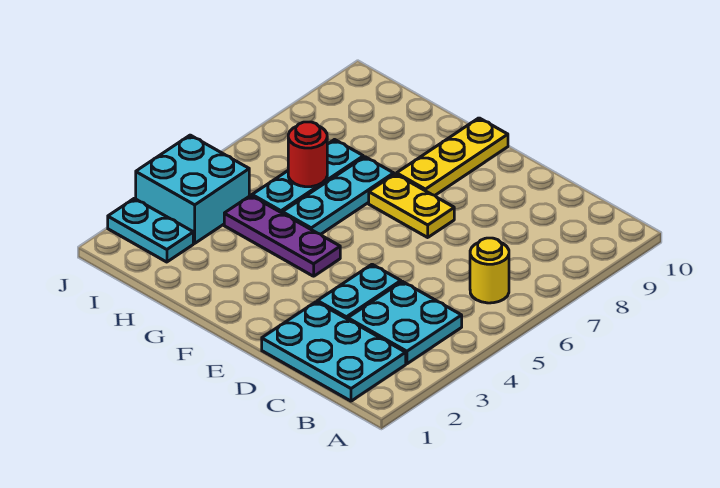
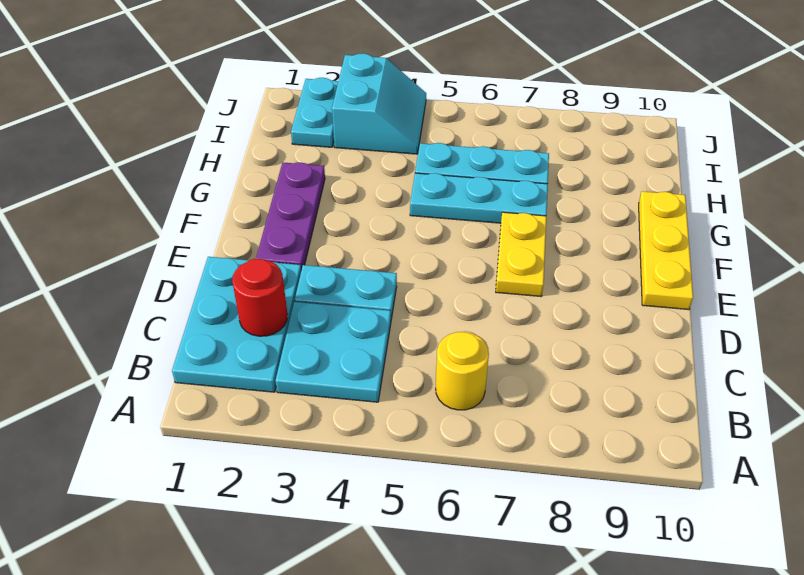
purple 1x3 plate [224,196,340,276] -> purple 1x3 plate moved to [256,162,325,270]
yellow 1x3 plate [397,118,508,195] -> yellow 1x3 plate turned to [639,191,693,310]
red 1x1 round brick [288,122,327,187] -> red 1x1 round brick moved to [232,259,287,336]
cyan 2x2 brick [136,135,249,243] -> cyan 2x2 slope [332,53,426,154]

